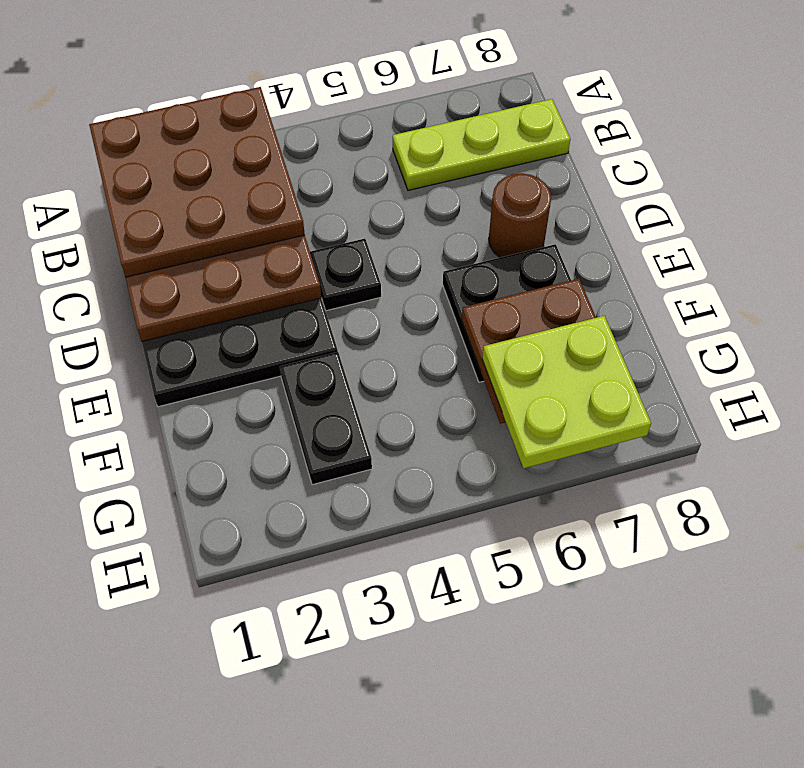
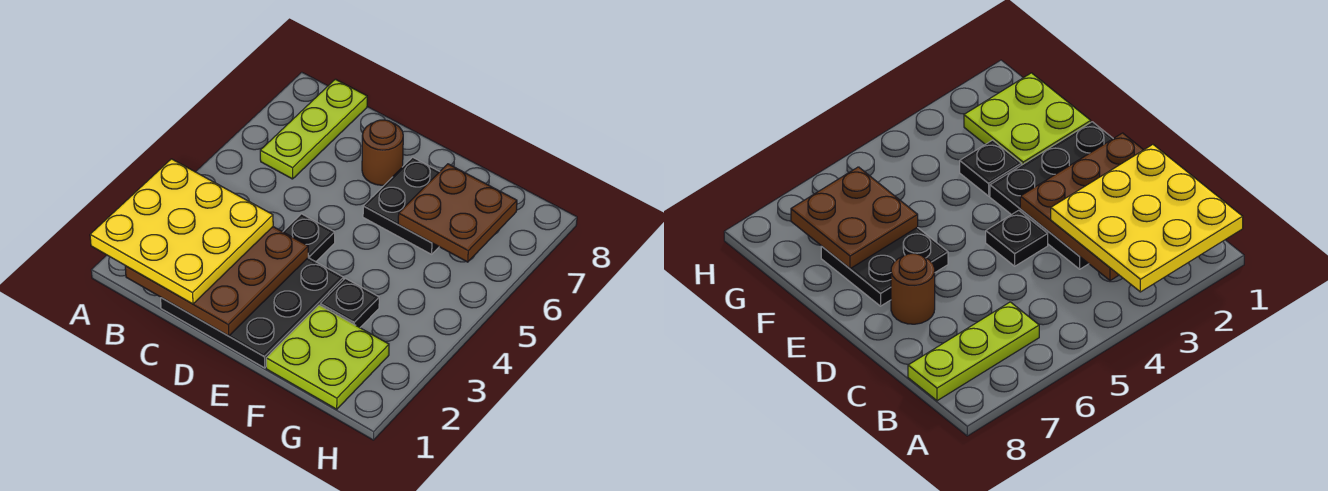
brown 3x3 plate [89,87,305,277] -> yellow 3x3 plate [90,159,273,304]
black 1x2 plate [280,352,372,485] -> black 1x1 plate [320,278,379,328]
lime 2x2 plate [482,316,651,468] -> lime 2x2 plate moved to [266,305,389,409]

